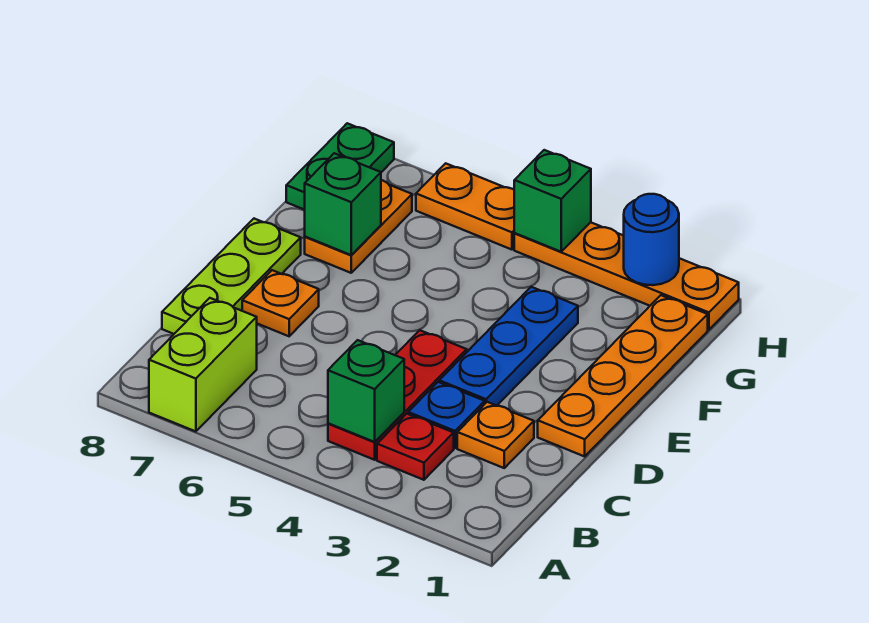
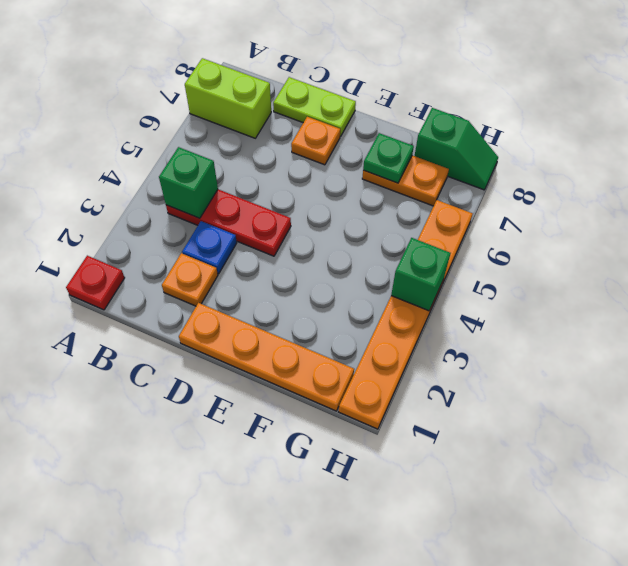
red 1x1 plate [377,414,454,480] -> red 1x1 plate moved to [66,256,125,310]
lime 1x3 plate [162,219,301,334] -> lime 1x2 plate [273,77,356,136]
blue 1x3 plate [439,287,578,406] -> none
green 1x1 brick [305,153,381,255] -> green 1x1 plate [363,133,414,183]
green 1x2 plate [286,123,394,210] -> green 1x2 slope [415,108,498,190]
blue 1x1 round brick [624,194,679,285] -> none

